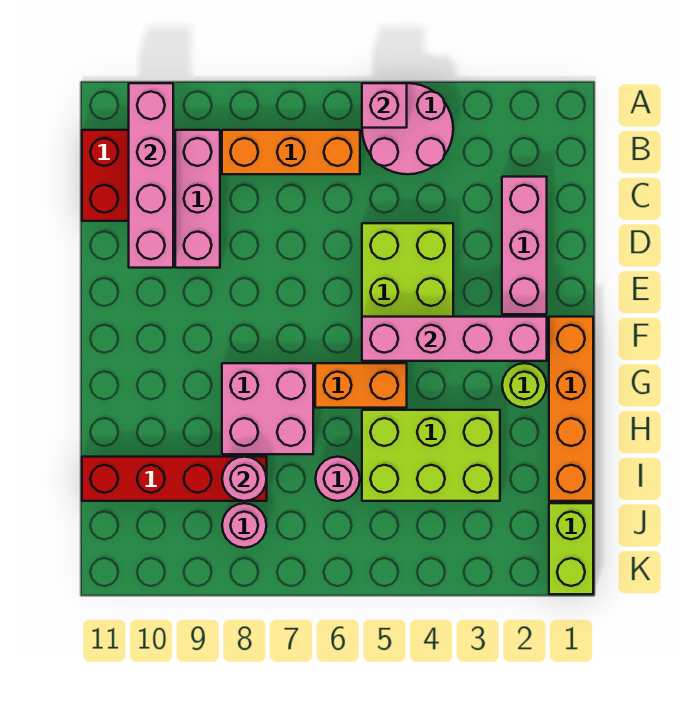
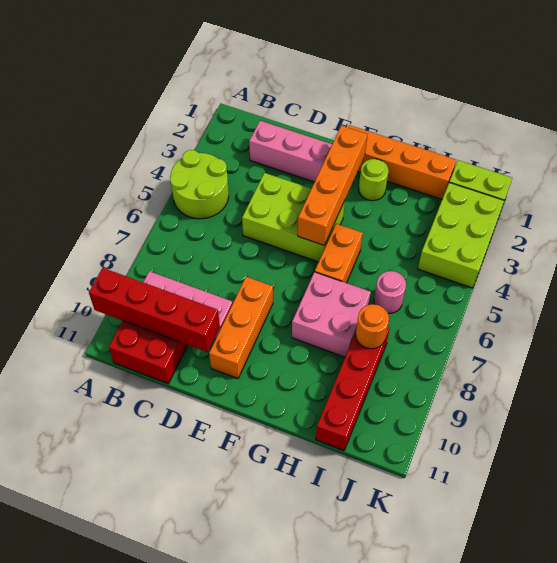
pink 2x2 round brick [362,83,453,174] -> lime 2x2 round brick [170,150,229,219]
pink 1x1 brick [362,83,407,128] -> none
pink 1x4 brick [129,83,173,268] -> red 1x4 brick [89,268,220,352]
orange 1x3 brick [222,130,360,174] -> orange 1x3 brick moved to [209,277,273,378]
pink 1x4 brick [362,317,547,361] -> orange 1x4 brick [298,126,368,245]
lime 2x3 brick [362,410,500,501] -> lime 2x3 brick moved to [418,183,504,288]
pink 1x1 round brick [222,457,267,501] -> orange 1x1 round brick [356,304,389,349]
pink 1x1 round brick [222,503,267,548] -> none

